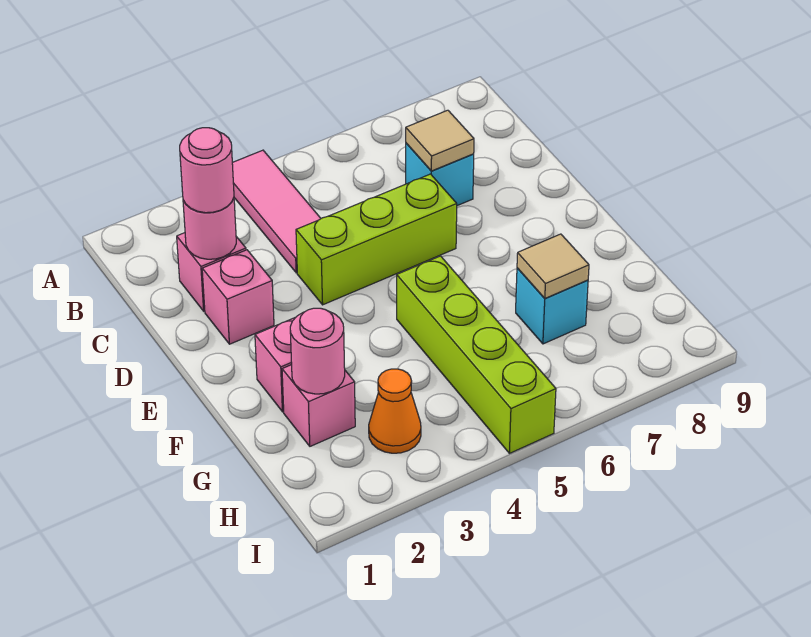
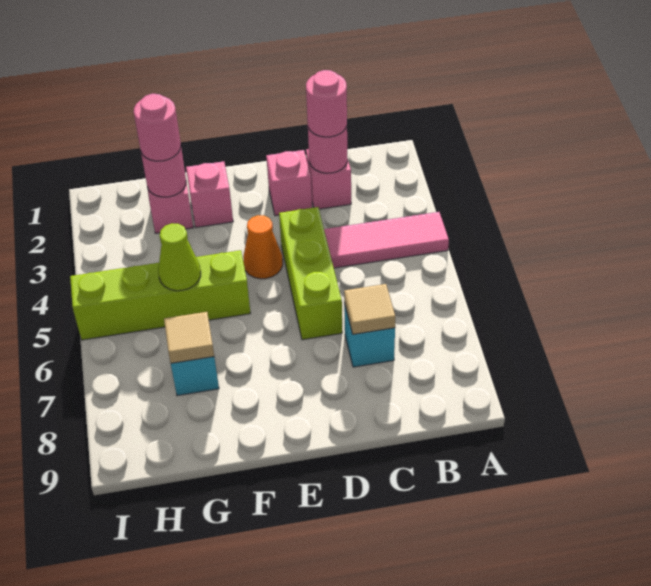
none -> pink 1x1 round brick [134,94,181,161]
none -> lime 1x1 cone [158,223,201,291]
orange 1x1 cone [369,369,421,453] -> orange 1x1 cone moved to [243,215,283,279]

